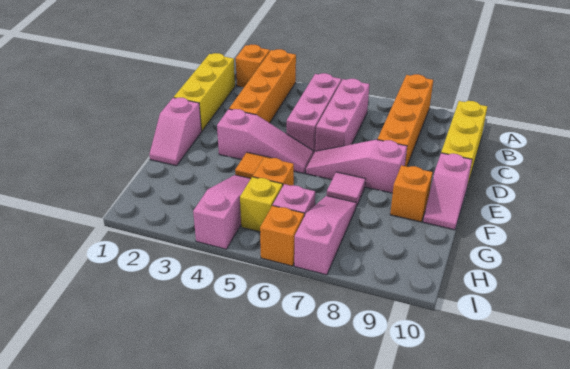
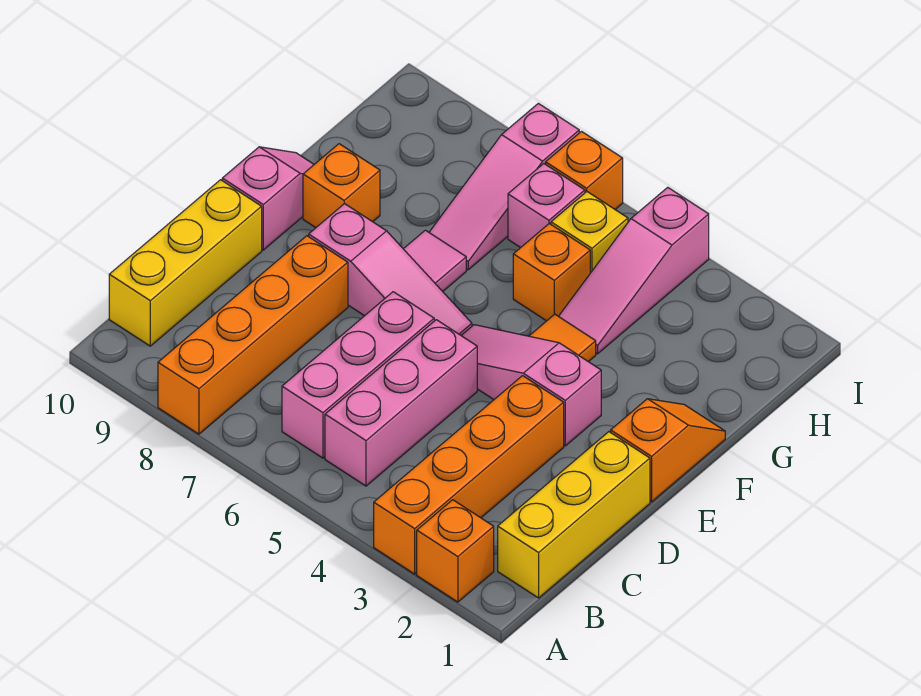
pink 1x2 slope [149,98,202,166] -> orange 1x2 slope [611,399,725,502]

